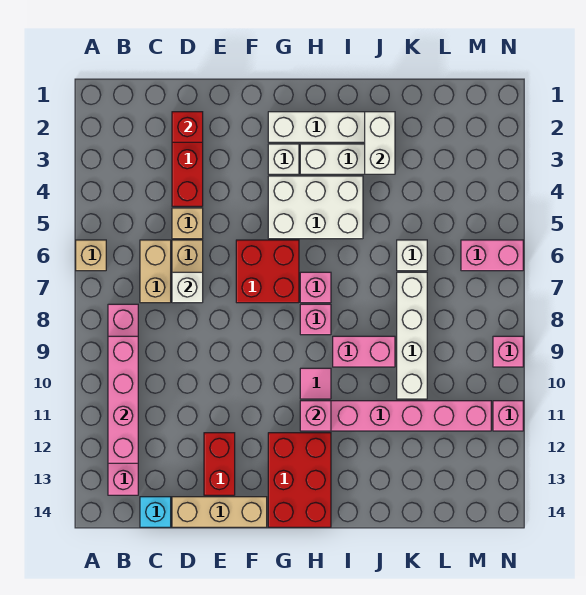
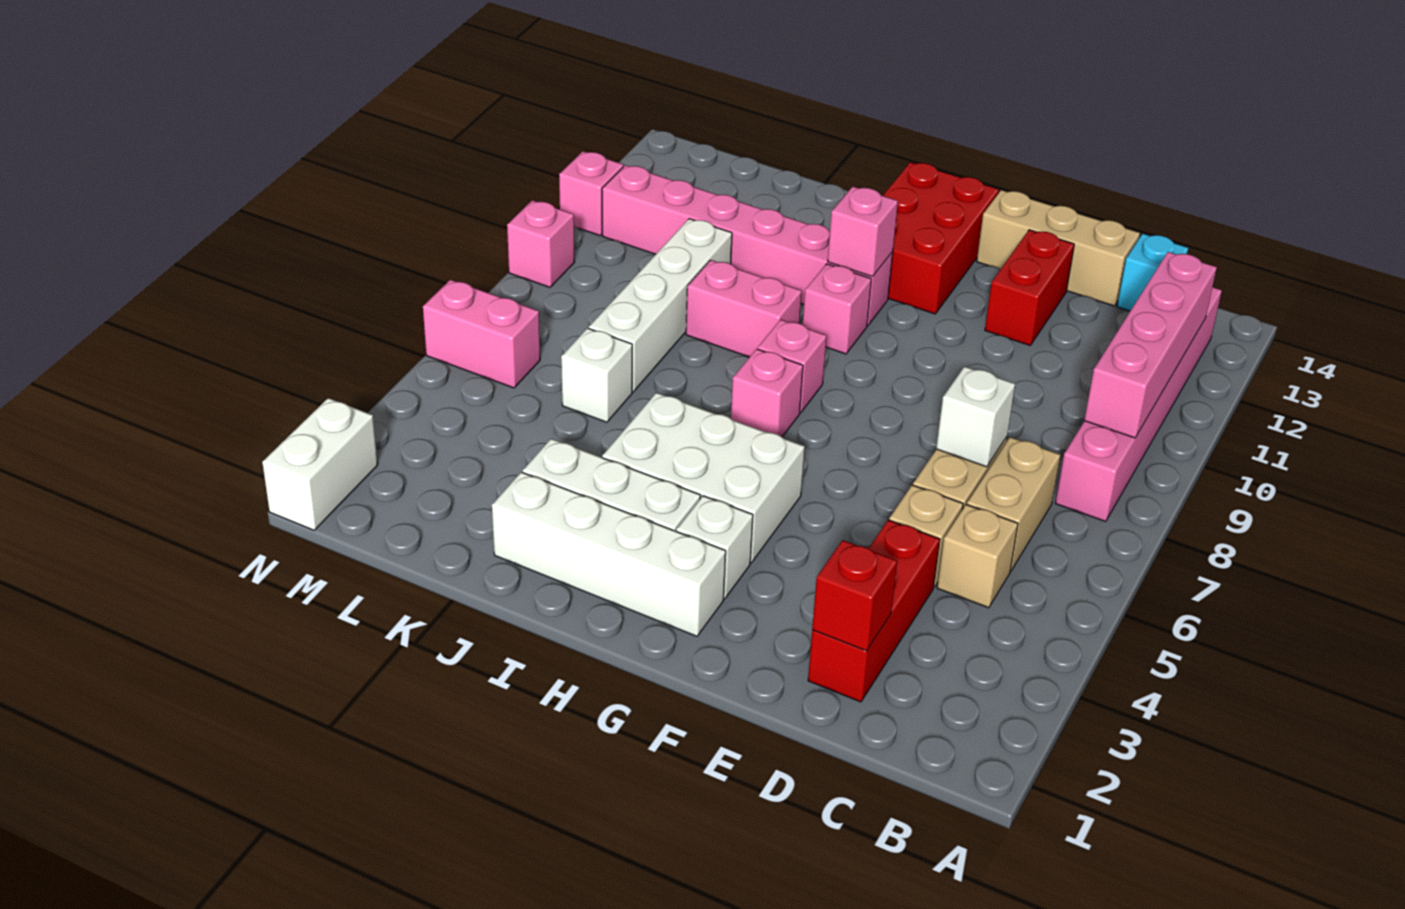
tan 1x1 brick [76,240,106,271] -> tan 1x1 brick moved to [937,504,1018,608]
red 2x2 brick [236,240,299,303] -> none
pink 1x1 tile [300,368,331,399] -> pink 1x1 brick [803,264,871,354]
white 1x2 brick [365,112,395,174] -> white 1x2 brick moved to [262,398,378,530]

